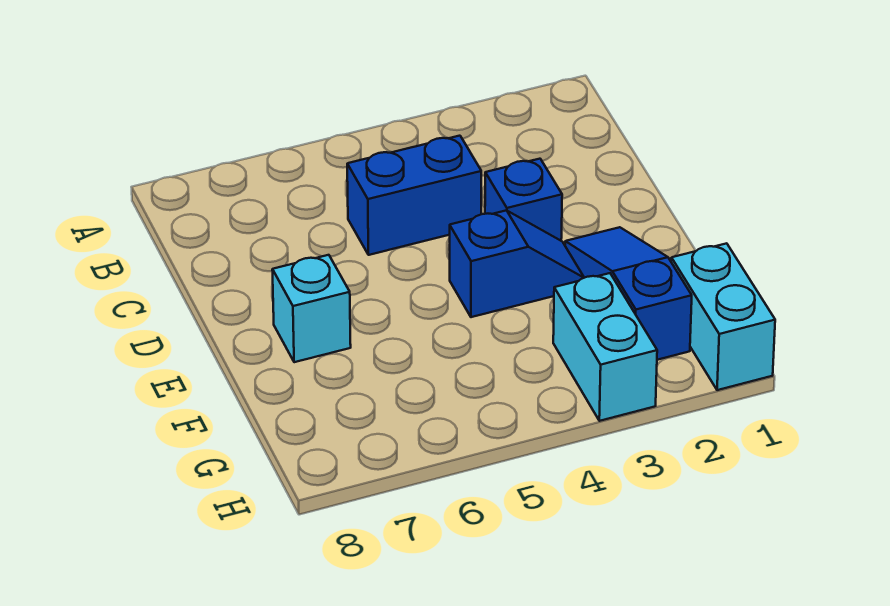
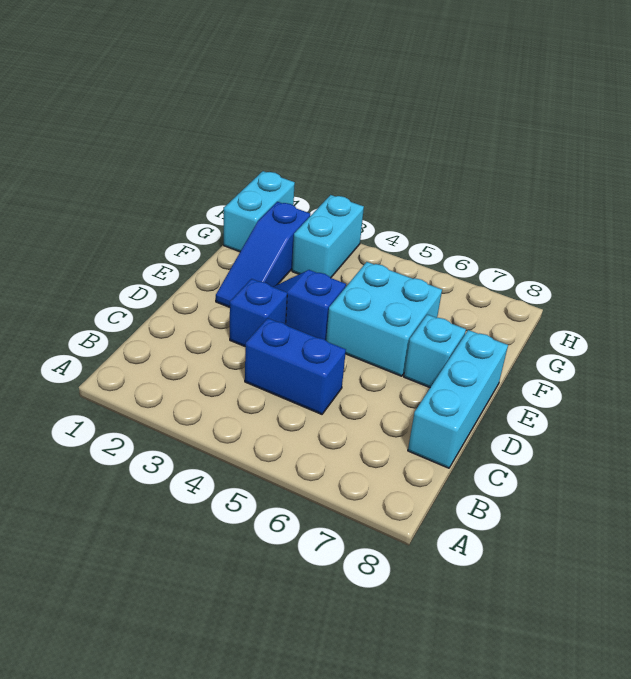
none -> cyan 1x3 brick [408,330,508,468]
none -> cyan 2x2 brick [326,262,442,376]

